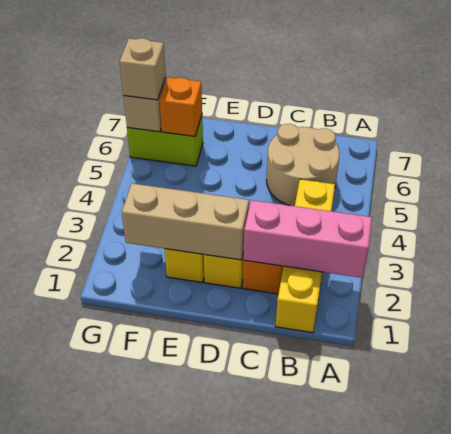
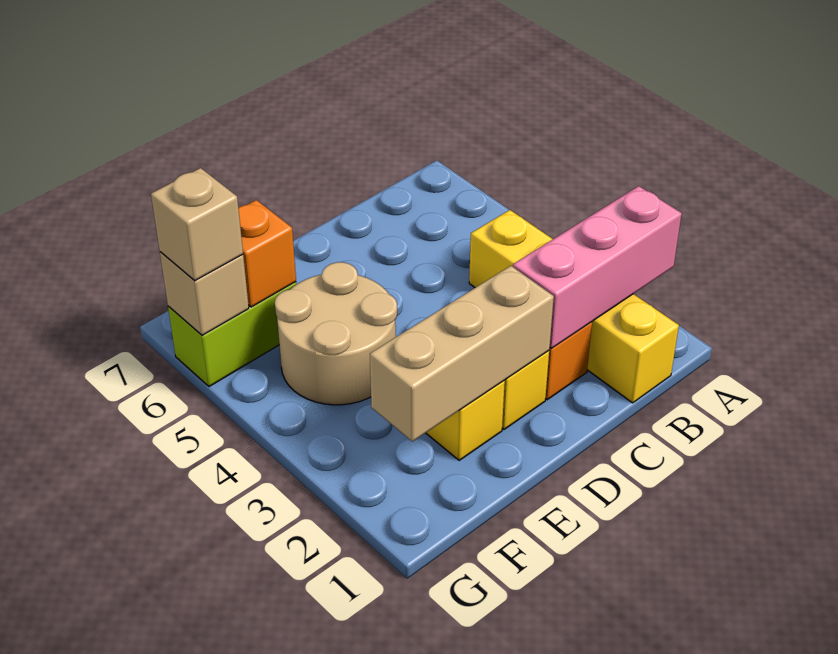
tan 2x2 round brick [266,124,340,206] -> tan 2x2 round brick moved to [275,262,397,405]

